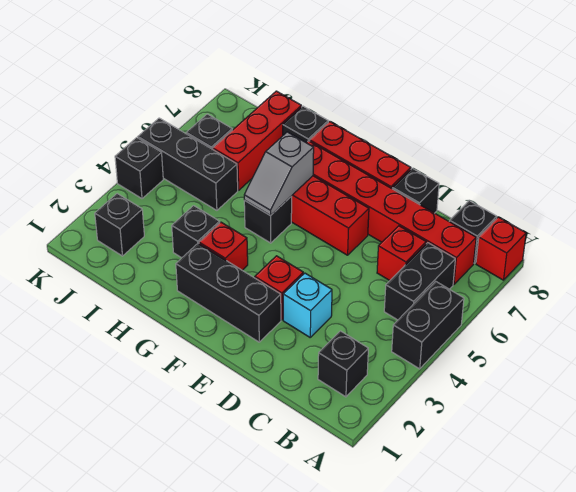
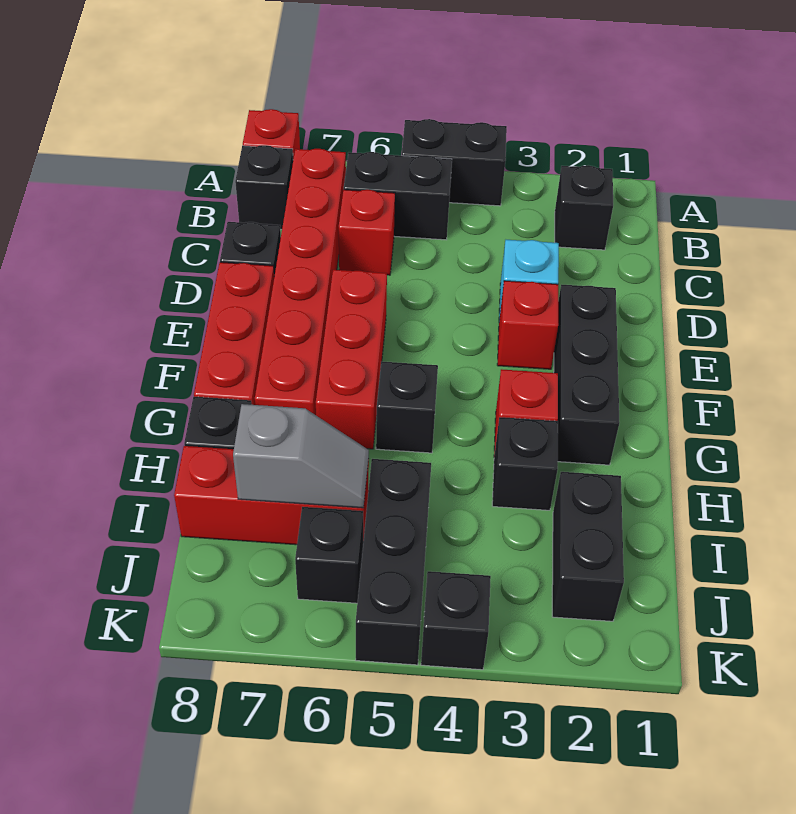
grey 1x2 slope [244,132,314,216] -> grey 1x2 slope moved to [233,404,369,508]
black 1x1 brick [95,194,144,256] -> black 1x2 brick [552,472,624,621]

